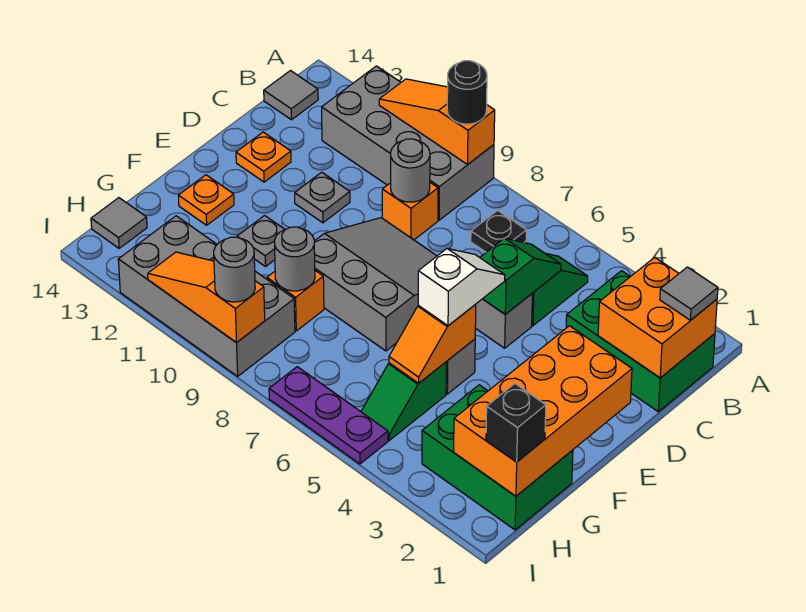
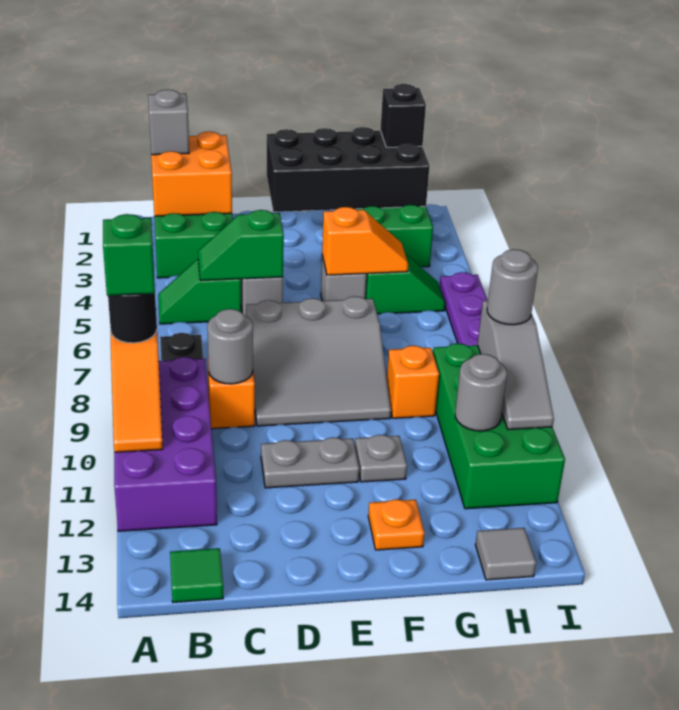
grey 2x4 brick [322,66,494,220] -> purple 2x4 brick [114,357,217,531]
none -> green 1x1 brick [103,214,155,296]
grey 1x1 tile [660,267,718,320] -> grey 1x1 brick [148,90,189,155]
grey 1x1 tile [264,71,318,120] -> green 1x1 tile [170,548,223,602]
grey 3x3 slope [314,218,437,351] -> grey 3x3 slope turned to [246,296,391,426]
grey 1x1 plate [295,172,350,223] -> grey 1x2 plate [261,437,359,488]
orange 1x1 plate [236,132,291,182] -> none
orange 2x4 brick [454,326,632,496] -> black 2x4 brick [267,127,430,212]
white 1x2 slope [418,249,505,326] -> none
grey 1x1 round brick [274,227,315,291] -> grey 1x1 round brick moved to [455,354,507,431]
grey 2x4 brick [118,216,295,376] -> green 2x4 brick [433,343,565,509]
orange 1x3 slope [148,252,265,343] -> grey 1x3 slope [477,301,554,430]

